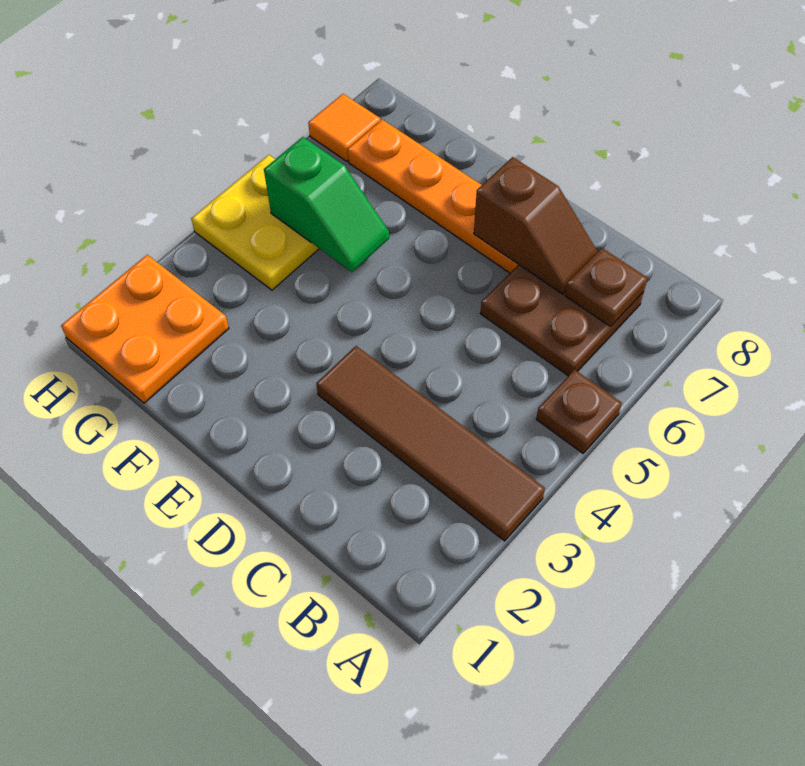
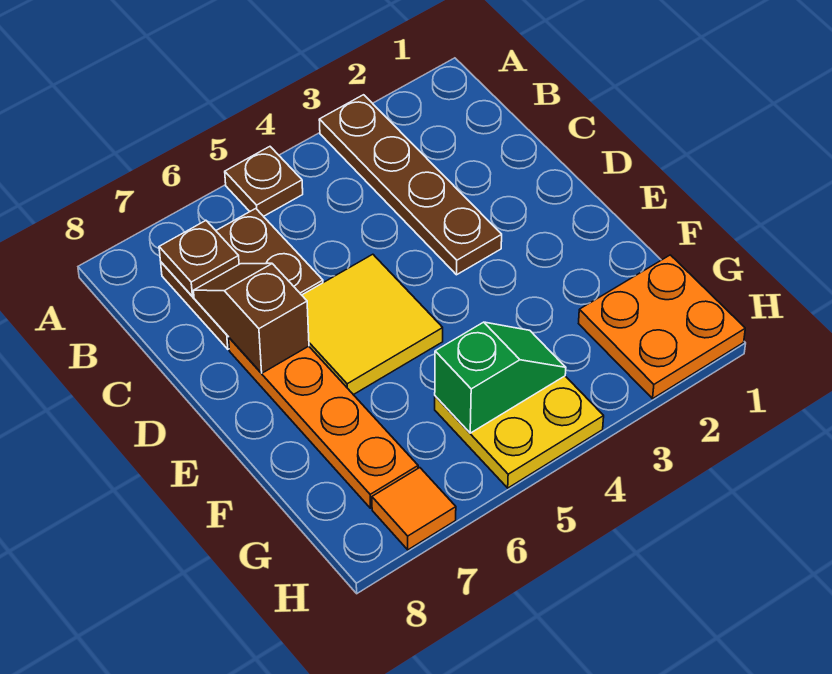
brown 1x4 tile [316,346,545,541] -> brown 1x4 plate [319,95,502,275]
none -> yellow 2x2 tile [302,254,443,395]
green 1x2 slope [264,137,389,272] -> green 1x2 slope turned to [435,322,566,433]

